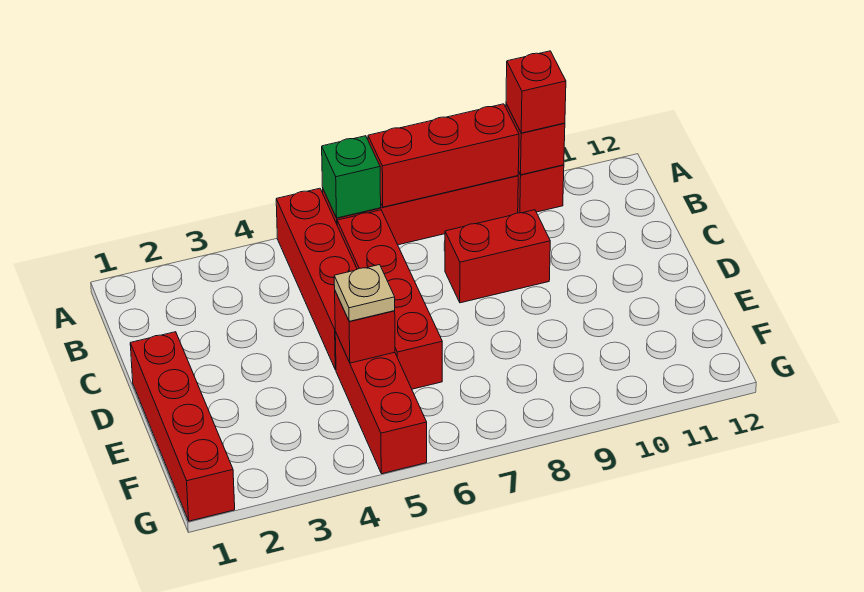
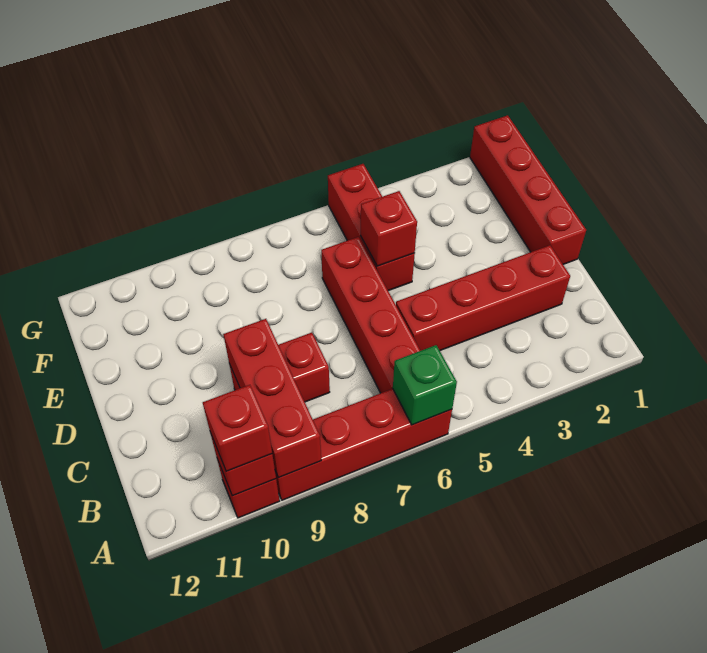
red 1x4 brick [276,188,357,370] -> red 1x4 brick turned to [396,245,570,351]
red 1x3 brick [368,104,519,207] -> red 1x3 brick turned to [223,319,321,478]
tan 1x1 plate [334,265,395,321] -> none

